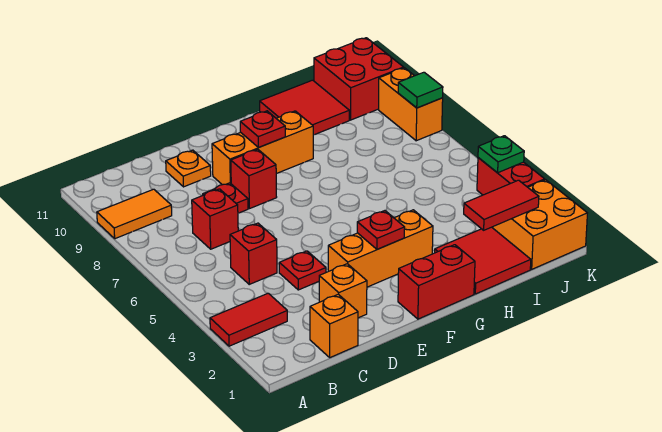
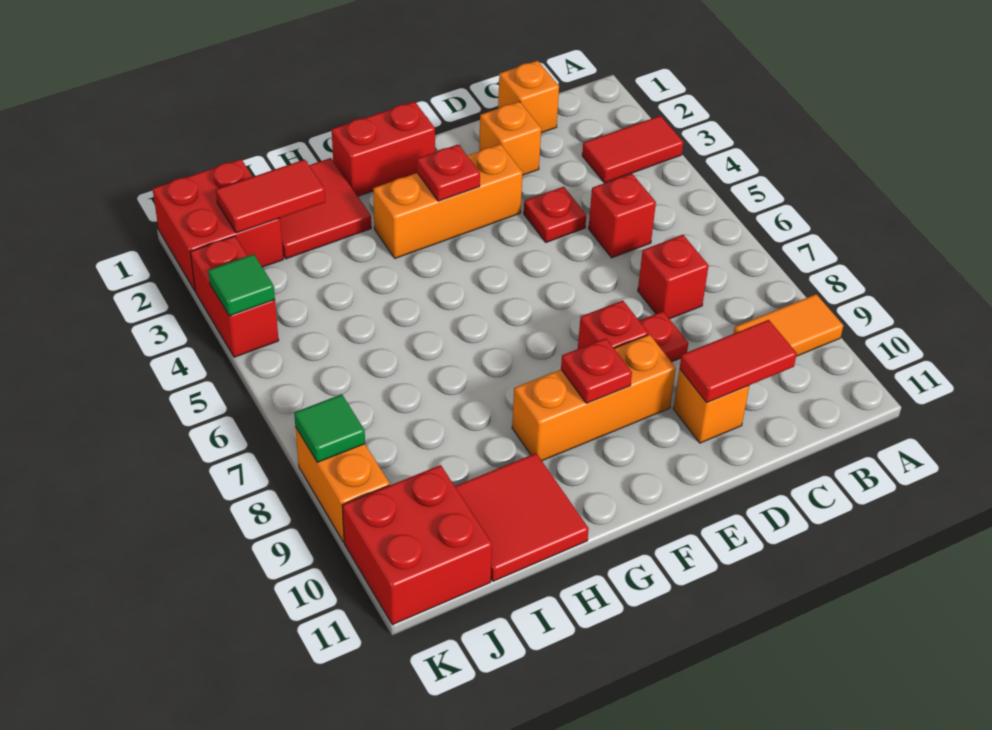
none -> red 1x2 tile [680,320,797,403]
orange 1x1 plate [166,150,211,187] -> orange 1x1 brick [674,369,749,443]
orange 2x2 brick [492,180,587,269] -> red 2x2 brick [153,159,283,290]
green 1x1 plate [478,136,524,173] -> green 1x1 tile [208,254,275,316]

